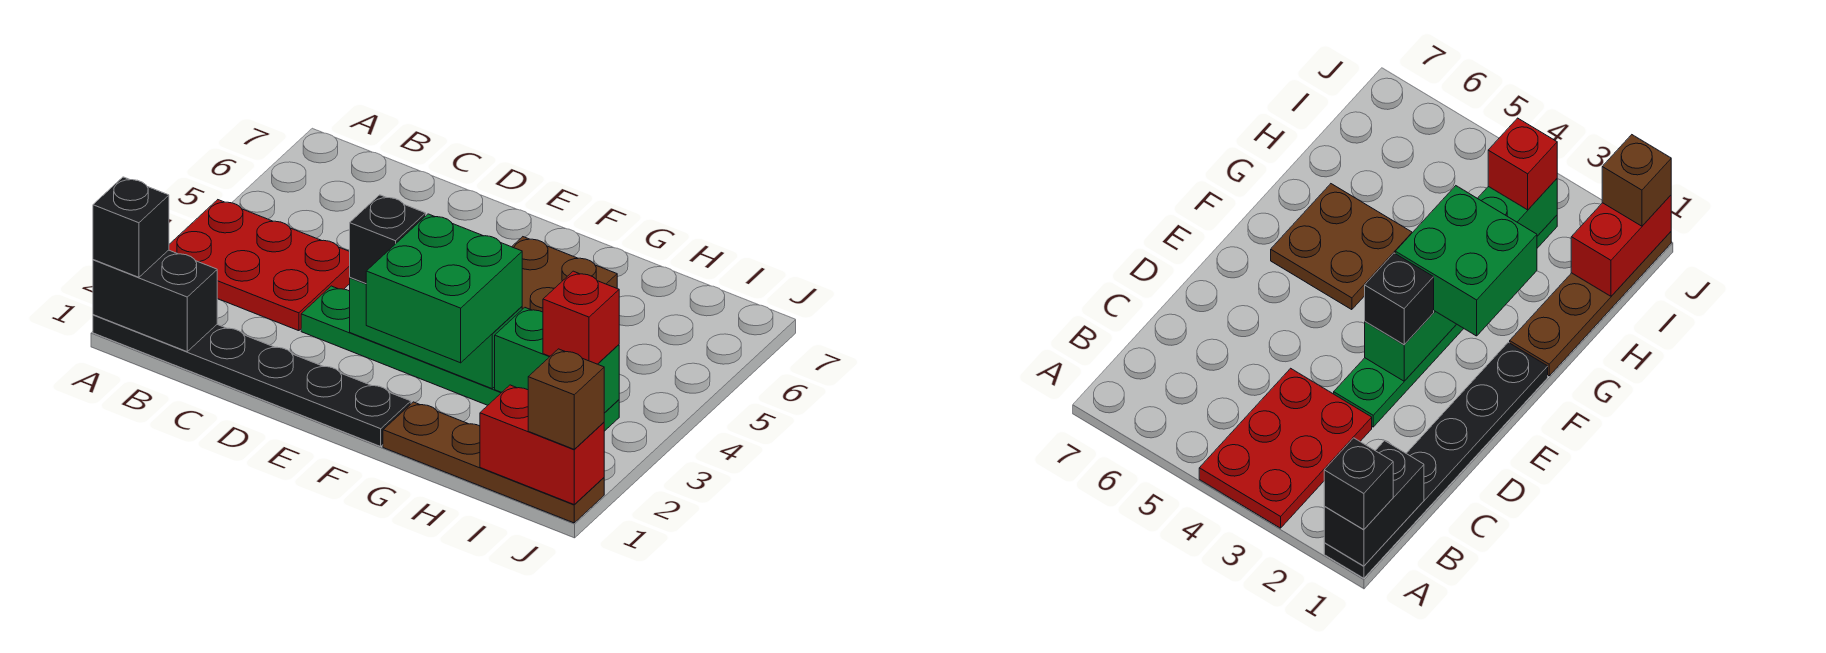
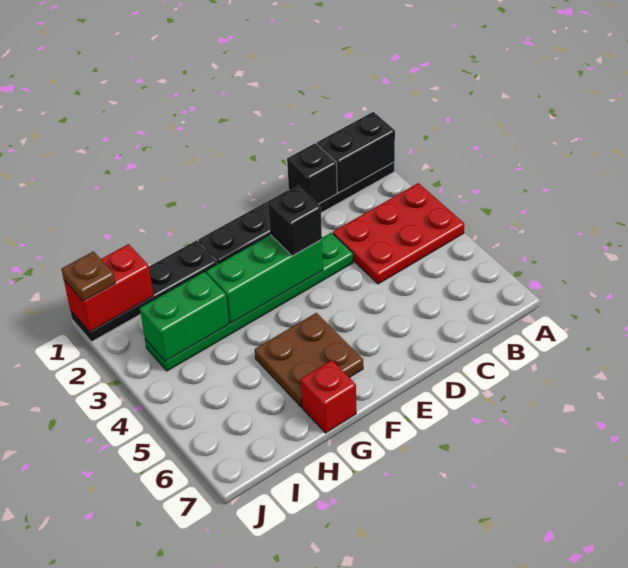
black 1x1 brick [93,177,169,277] -> black 1x1 brick moved to [287,143,337,204]
green 2x2 brick [366,214,522,363] -> none
brown 1x4 plate [383,402,604,523] -> black 1x4 plate [70,240,217,342]
red 1x1 brick [543,271,619,364] -> red 1x1 brick moved to [301,360,356,433]
brown 1x1 brick [528,349,604,449] -> brown 1x1 plate [61,251,115,301]

